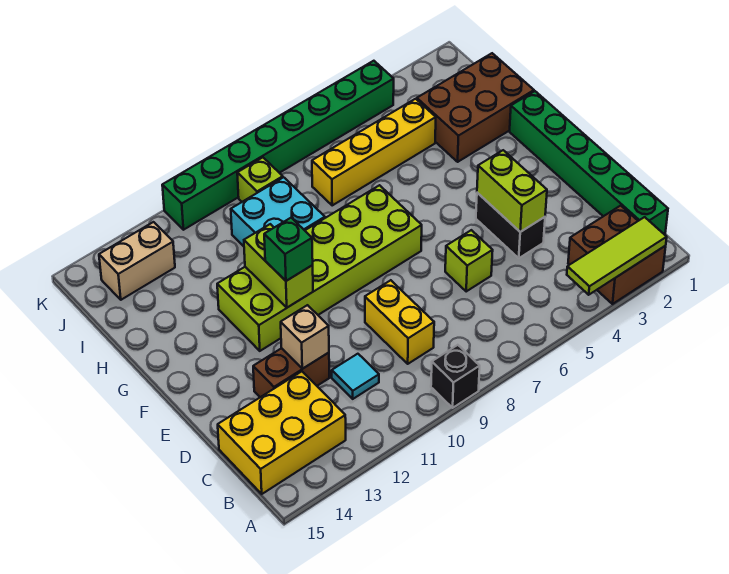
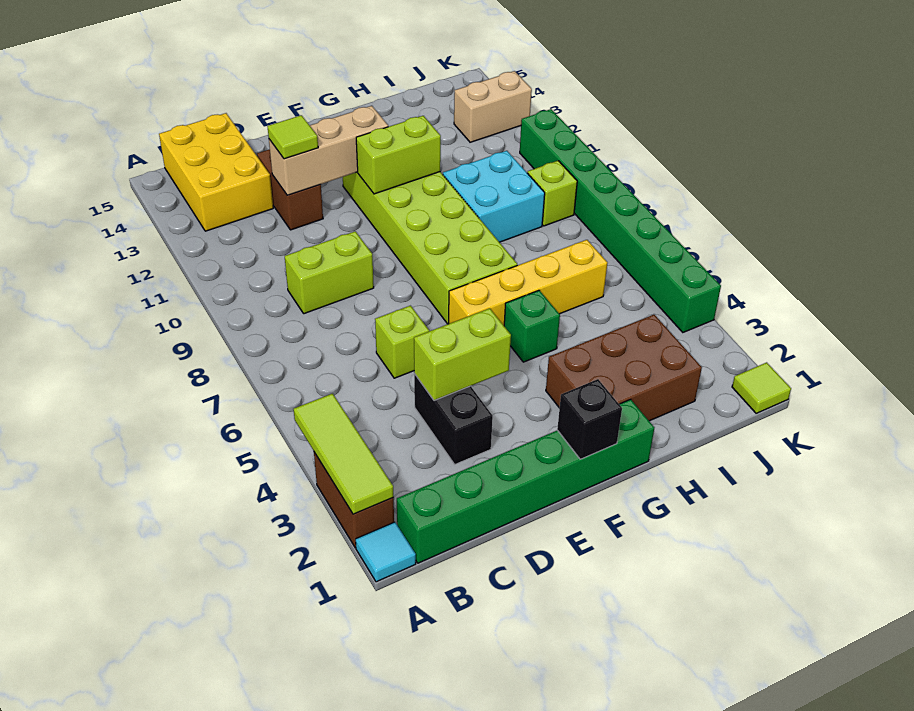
brown 2x2 brick [568,206,666,304] -> brown 1x2 brick [314,452,394,548]
black 1x1 brick [431,345,480,408] -> black 1x1 brick moved to [557,379,622,459]
yellow 1x2 brick [365,280,434,364] -> lime 1x2 brick [285,231,374,314]
cyan 1x1 tile [332,354,379,399] -> cyan 1x1 tile moved to [356,522,416,582]
black 1x2 brick [476,193,545,258] -> black 1x2 brick turned to [414,374,493,464]
tan 1x1 brick [281,305,329,369] -> tan 1x3 brick [269,106,388,195]
none -> lime 1x1 tile [267,115,318,159]
green 1x1 brick [264,218,313,281] -> green 1x1 brick moved to [504,290,560,362]
brown 2x3 brick [417,53,534,162] -> brown 2x3 brick turned to [546,315,702,421]
yellow 1x4 brick [312,99,436,205] -> yellow 1x4 brick turned to [449,240,607,325]
tan 1x2 brick [99,222,175,300] -> tan 1x2 brick turned to [454,71,532,142]
none -> lime 1x1 tile [732,362,791,413]

